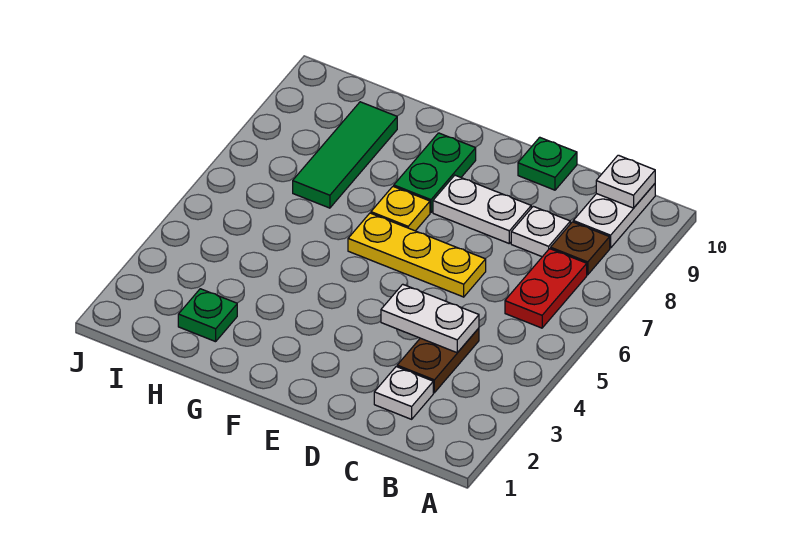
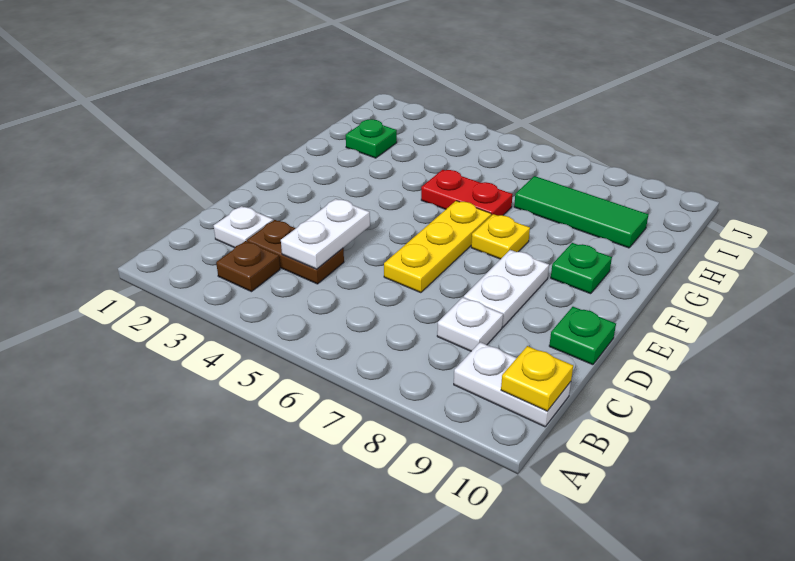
red 1x2 plate [505,249,587,328] -> red 1x2 plate moved to [421,170,513,216]
brown 1x1 plate [551,222,610,275] -> brown 1x1 plate moved to [216,241,280,292]
white 1x1 plate [596,155,655,208] -> yellow 1x1 plate [501,346,573,411]
green 1x2 plate [394,133,476,212] -> green 1x1 plate [551,243,612,294]

